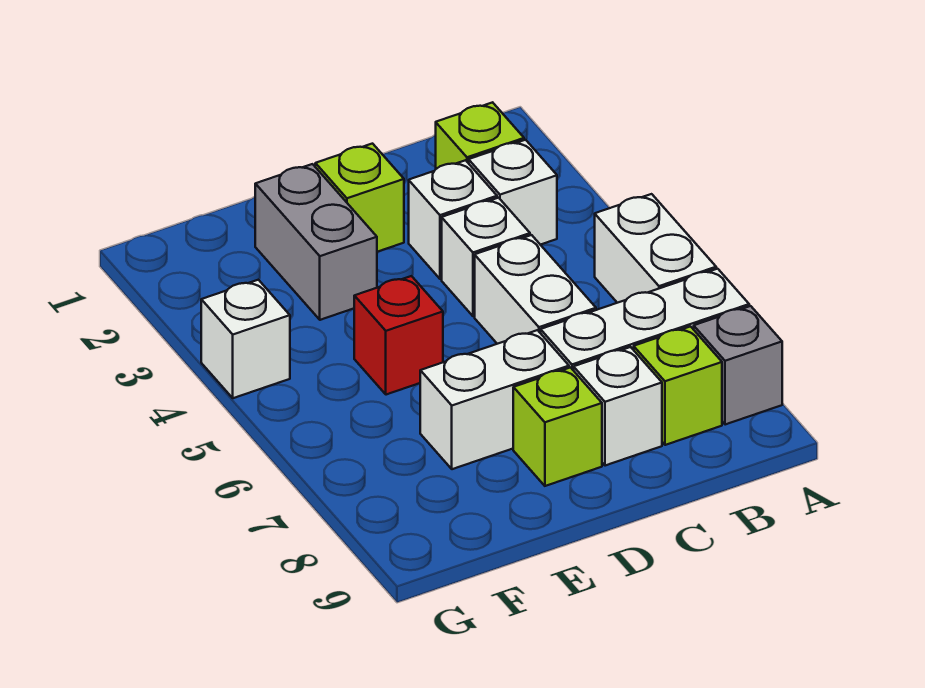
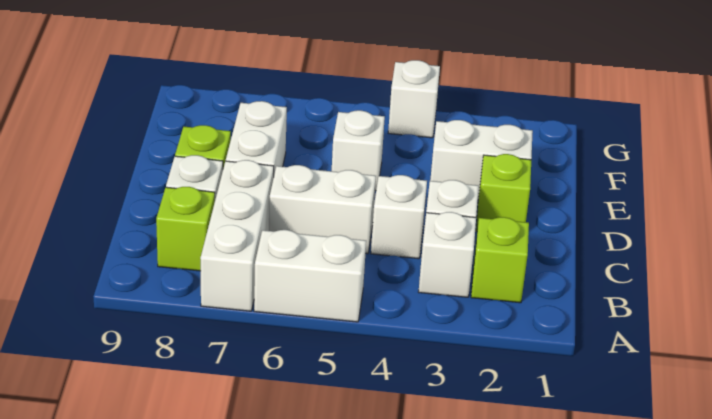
grey 1x1 brick [694,306,782,425] -> none
grey 1x2 brick [255,164,377,320] -> white 1x2 brick [430,120,533,199]
red 1x1 brick [354,276,443,395] -> white 1x1 brick [332,110,385,191]

